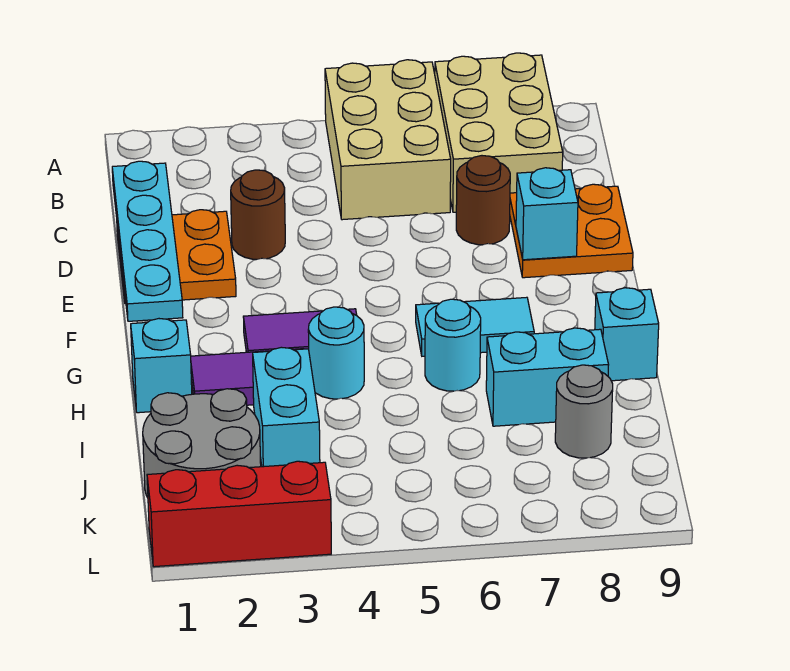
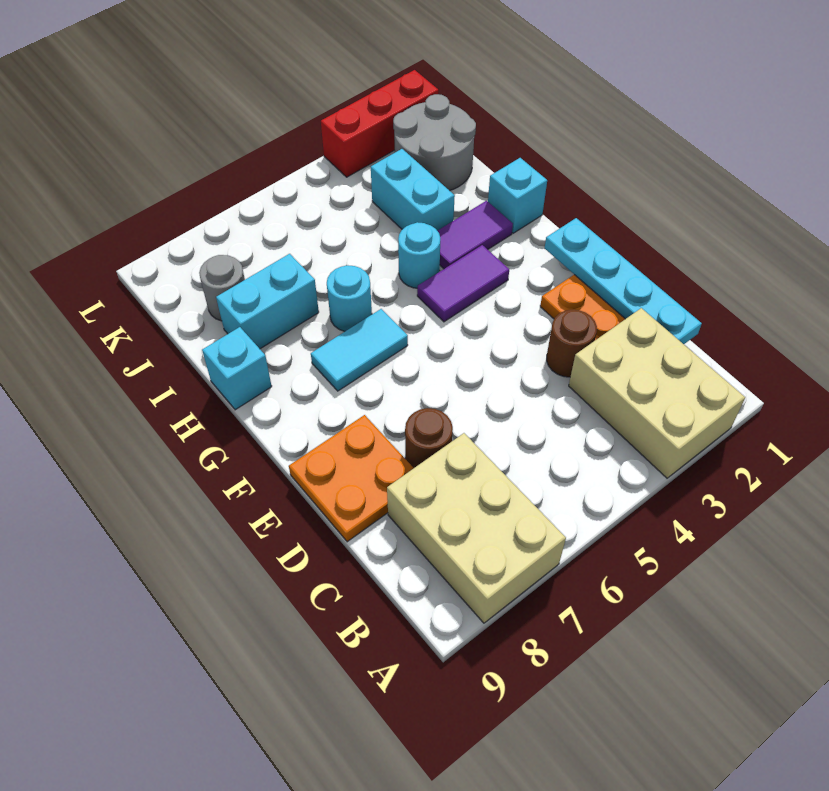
tan 2x3 brick [325,60,451,220] -> tan 2x3 brick moved to [569,308,745,478]
cyan 1x1 brick [516,168,578,260] -> none

